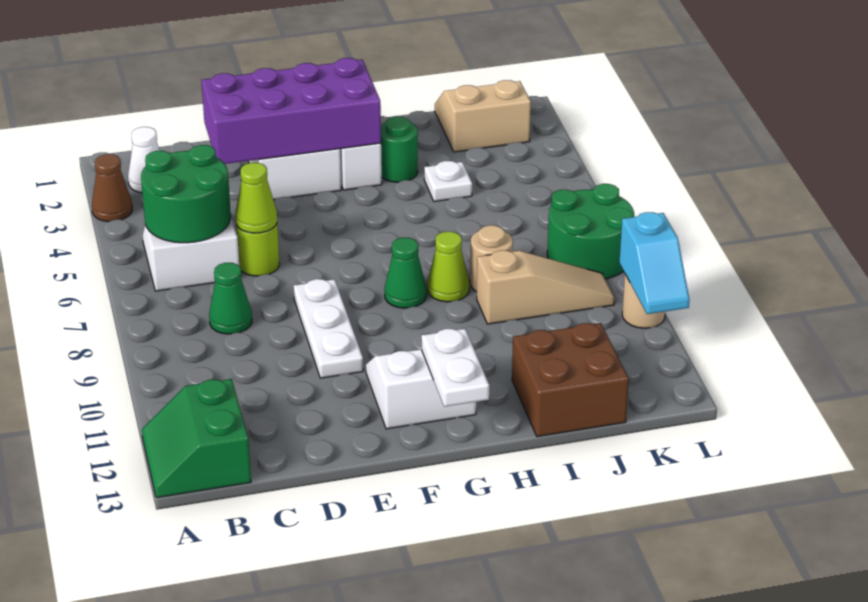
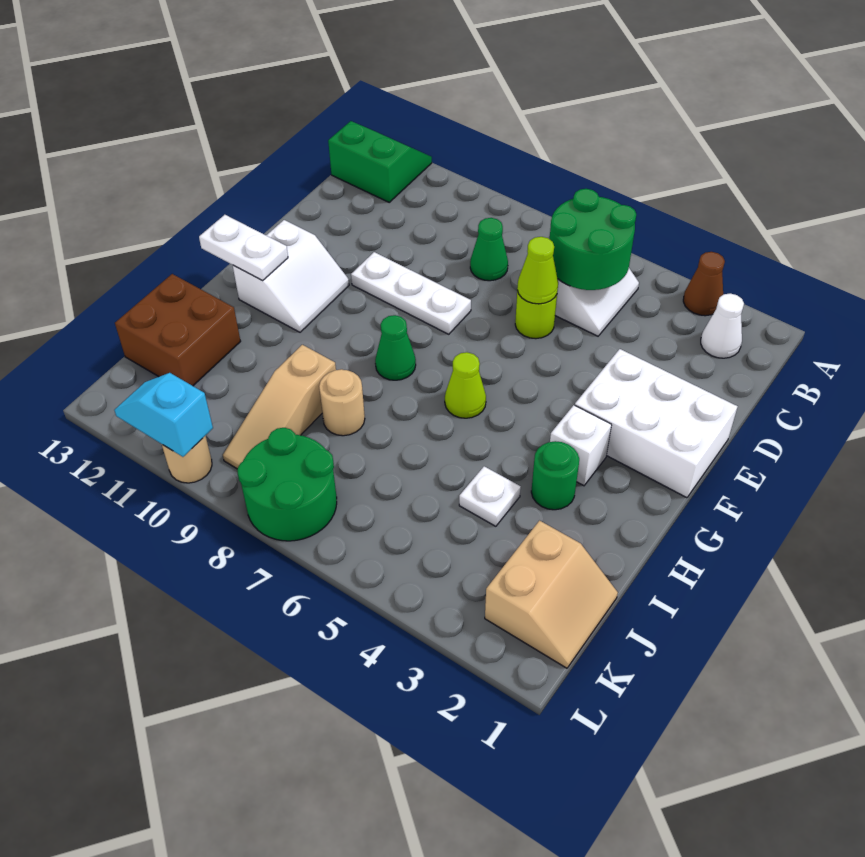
purple 2x4 brick [201,58,381,164] -> none
lime 1x1 cone [427,232,469,302] -> lime 1x1 cone moved to [445,352,486,418]

